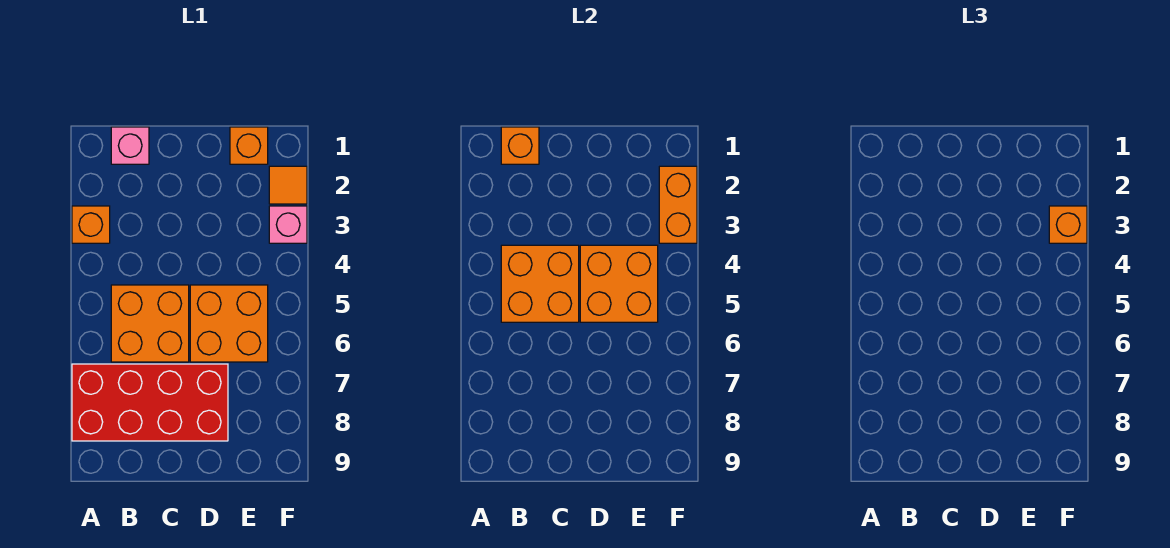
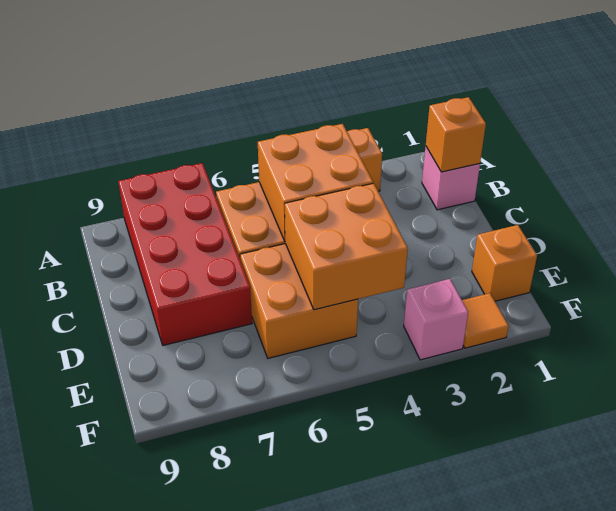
orange 1x2 brick [659,166,697,243] -> none
orange 1x1 brick [1049,206,1087,243] -> none

